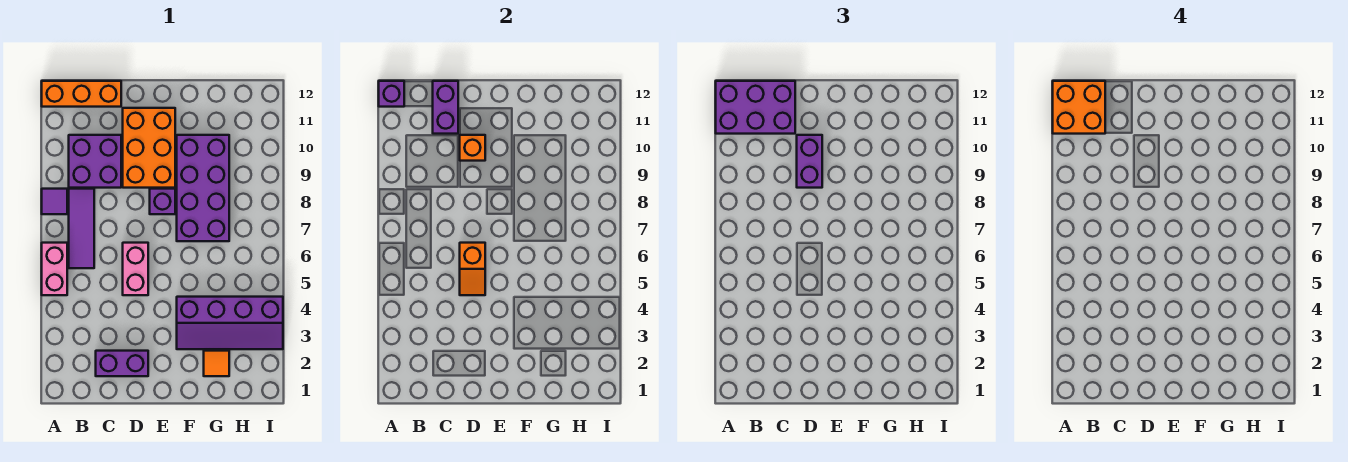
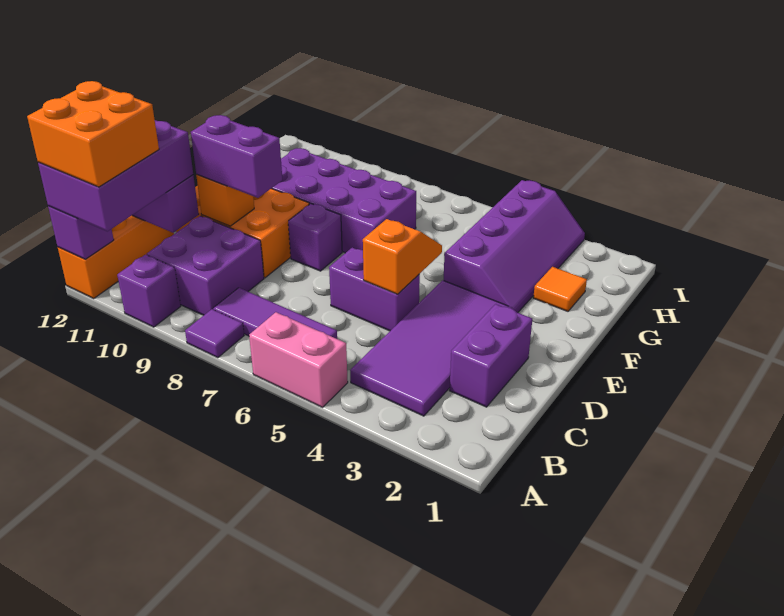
none -> purple 1x1 brick [117,255,181,327]
none -> purple 2x4 tile [350,280,512,416]
pink 1x2 brick [123,243,148,295] -> purple 1x2 brick [329,248,420,331]
orange 1x2 slope [460,243,485,295] -> orange 1x2 slope turned to [363,219,442,294]

